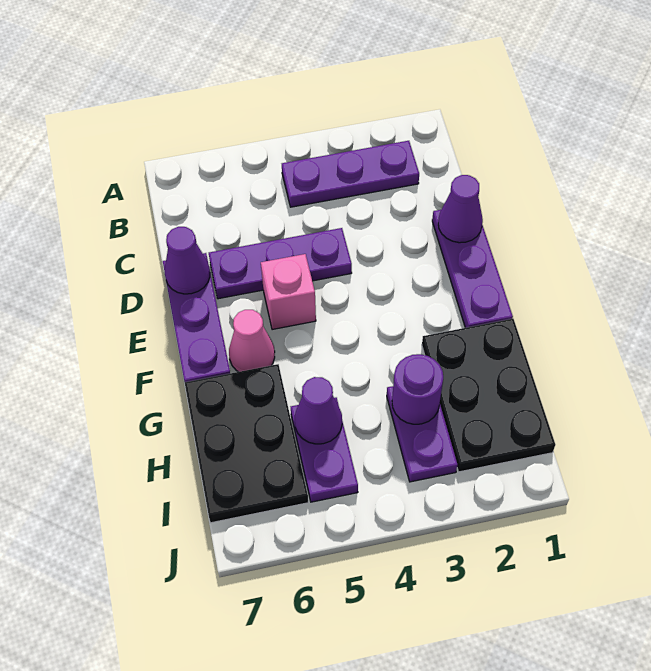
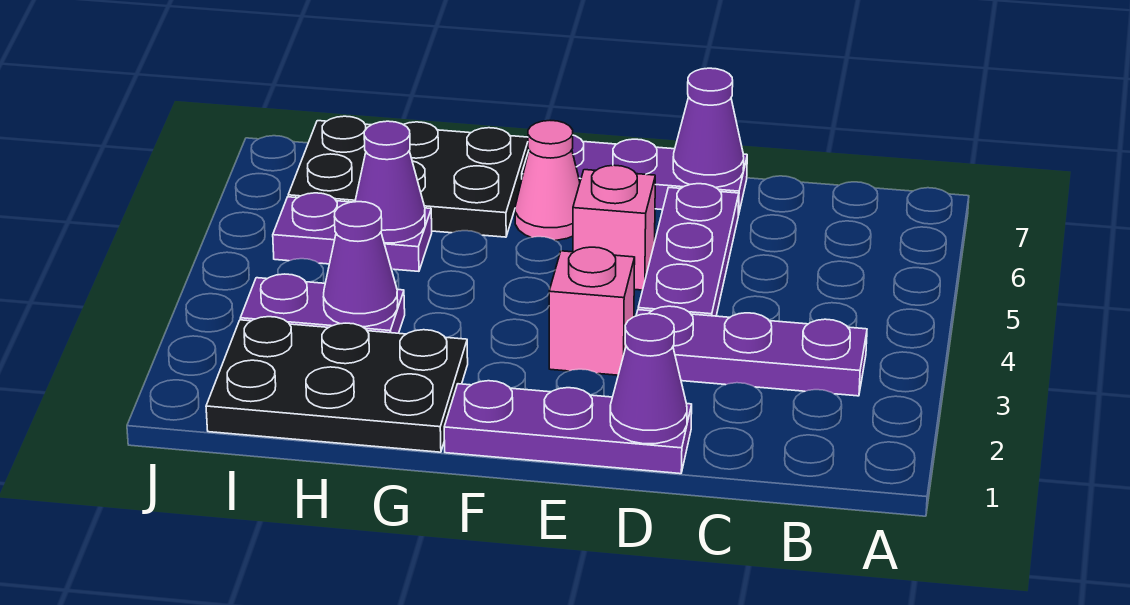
purple 1x3 plate [282,141,419,207] -> purple 1x3 plate turned to [636,306,867,396]
none -> pink 1x1 brick [549,247,635,375]
purple 1x1 round brick [392,354,443,424] -> purple 1x1 cone [323,202,398,327]

